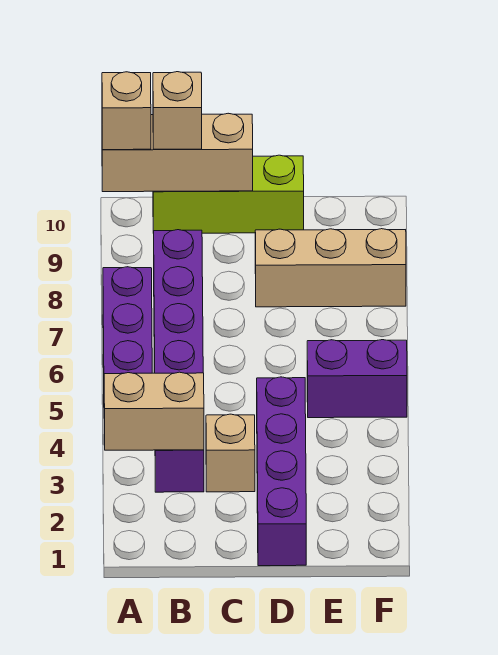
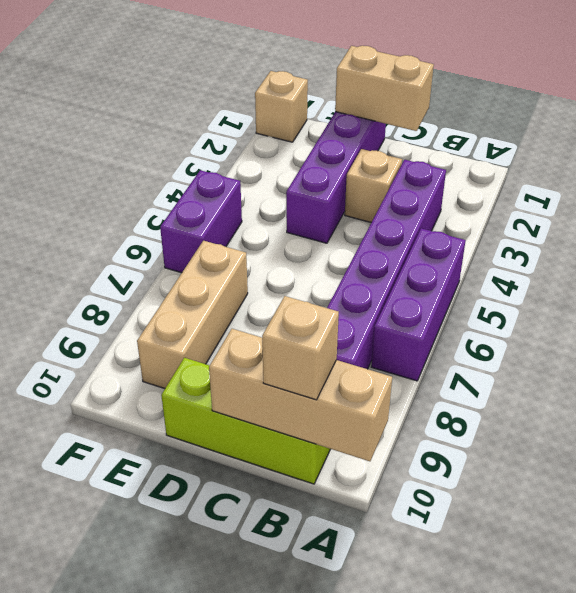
tan 1x2 brick [104,372,204,450] -> tan 1x2 brick moved to [335,46,434,131]
tan 1x1 brick [102,72,151,150] -> tan 1x1 brick moved to [255,71,308,142]
tan 1x3 brick [255,229,406,307] -> tan 1x3 brick turned to [137,241,248,389]
purple 1x2 brick [307,340,407,418] -> purple 1x2 brick turned to [160,170,242,273]

